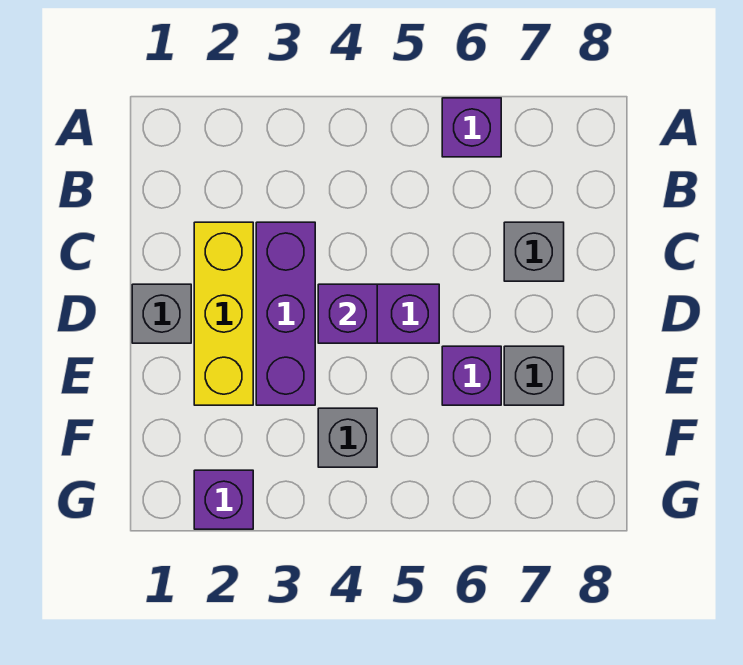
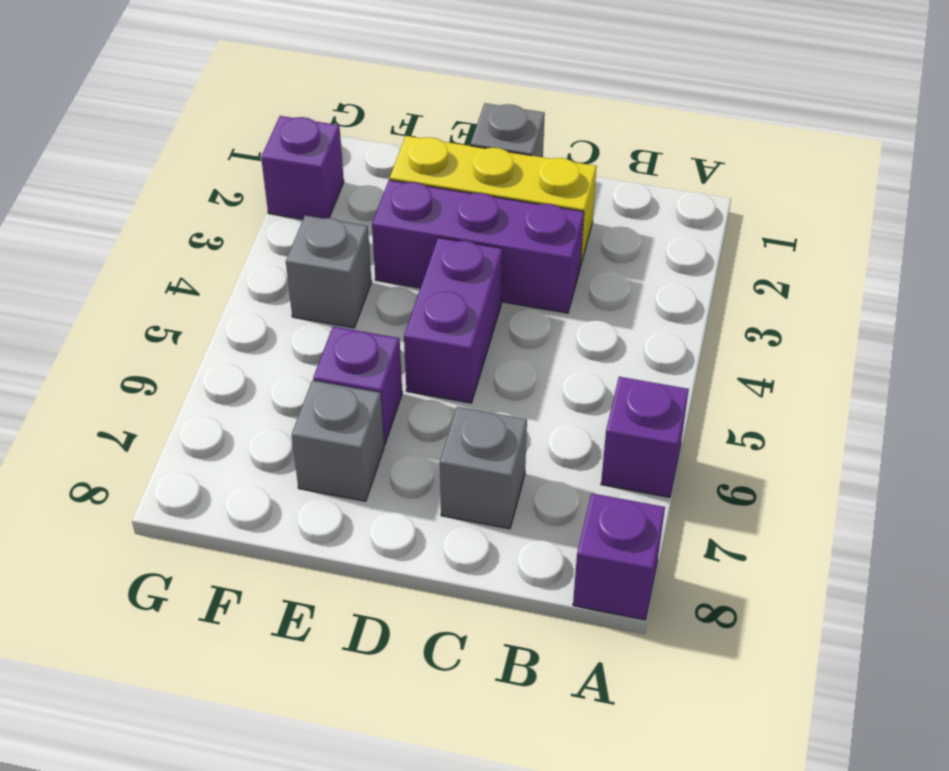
purple 1x1 brick [318,284,377,343] -> purple 1x1 brick moved to [573,493,665,620]

